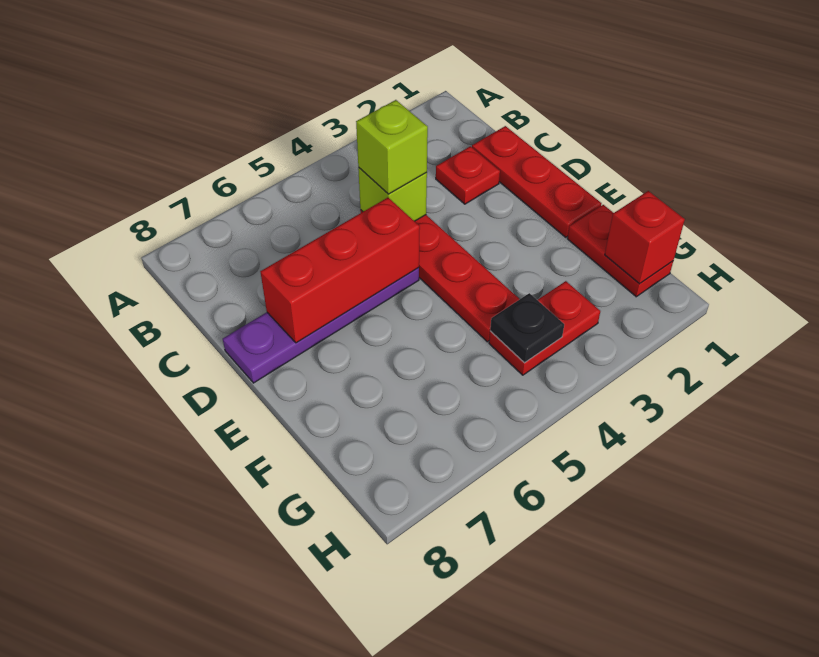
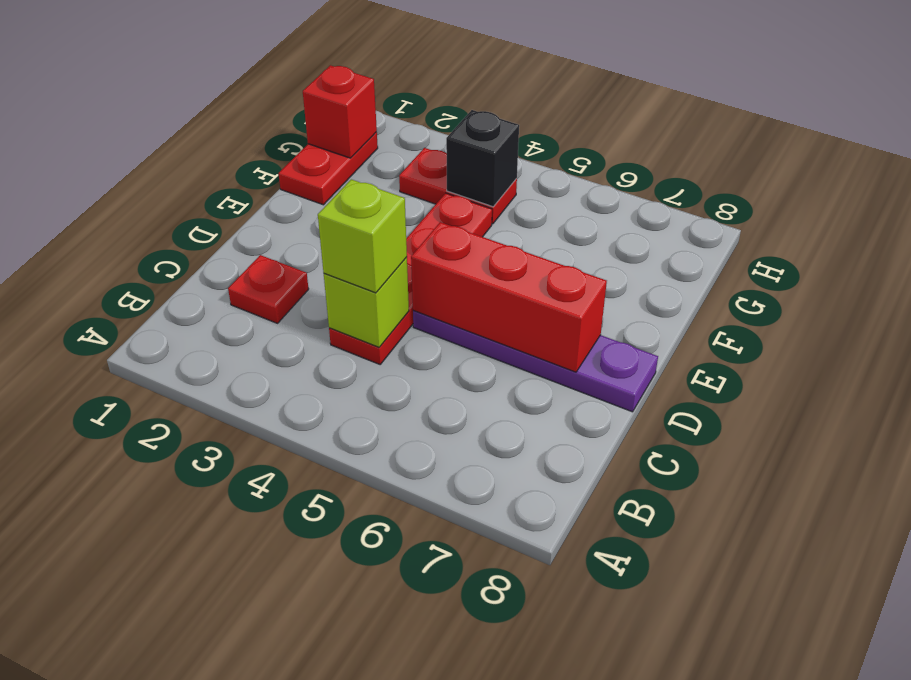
red 1x3 plate [472,126,601,237] -> none
black 1x1 plate [490,293,564,363] -> black 1x1 brick [446,110,519,207]

